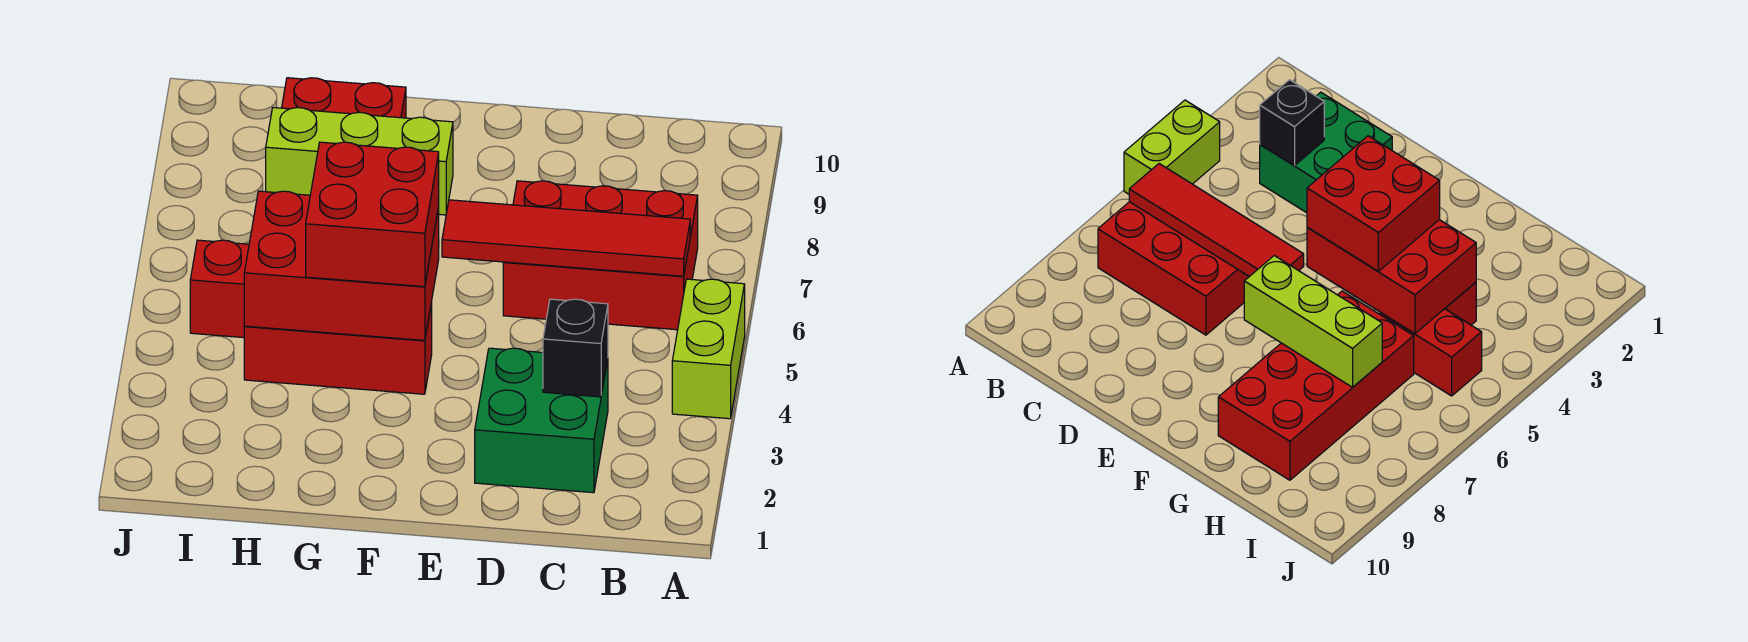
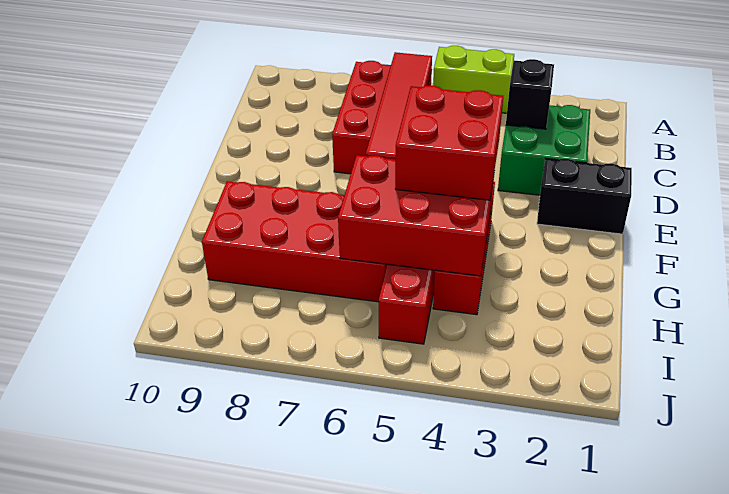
none -> black 1x2 brick [537,158,632,234]
red 2x3 brick [244,191,439,340] -> red 2x3 brick turned to [338,155,494,276]
lime 1x3 brick [266,108,453,215] -> none

